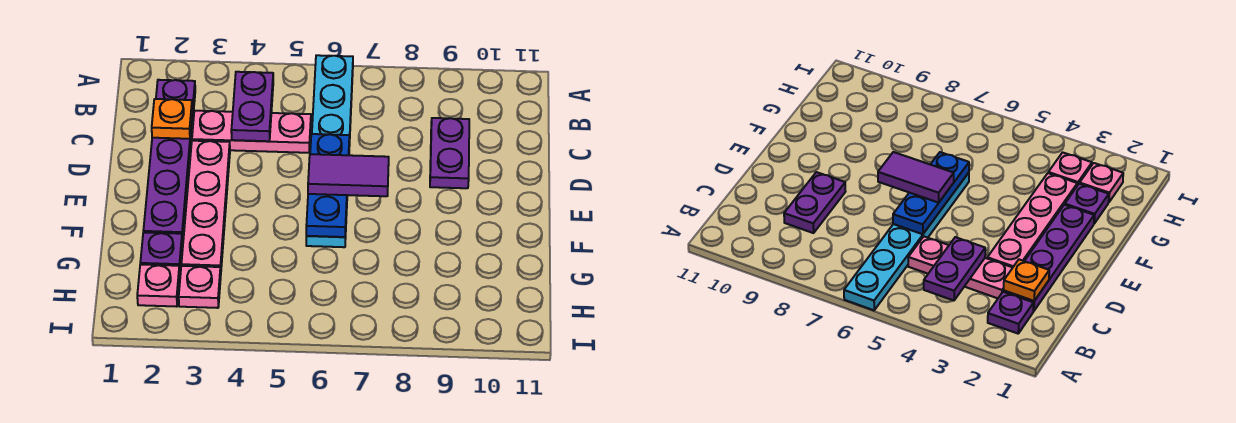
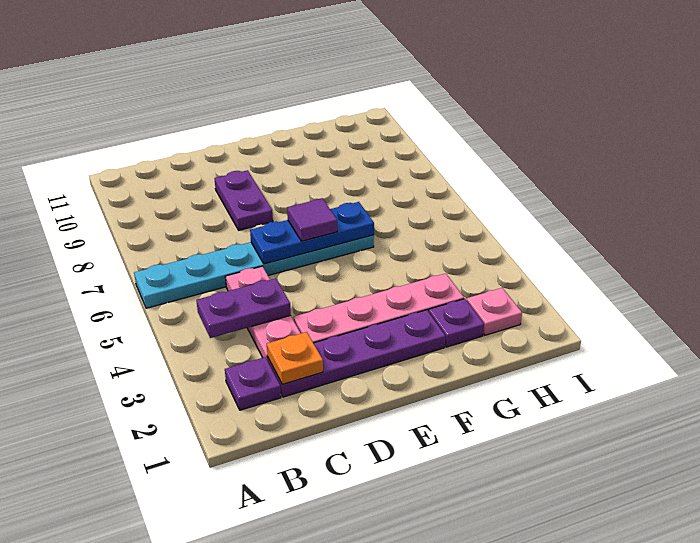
purple 1x2 plate [430,118,469,188] -> purple 1x2 plate turned to [215,170,273,230]
purple 1x2 tile [308,154,389,196] -> purple 1x1 tile [287,198,337,241]
pink 1x1 plate [179,266,221,308] -> none

